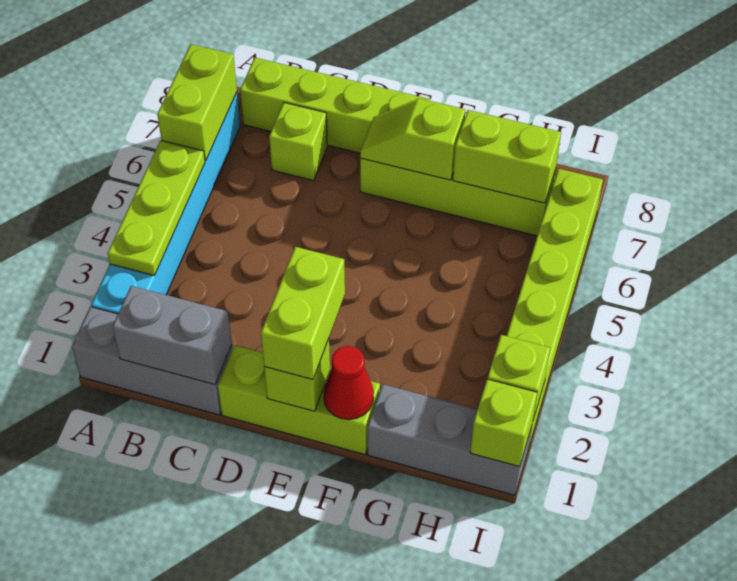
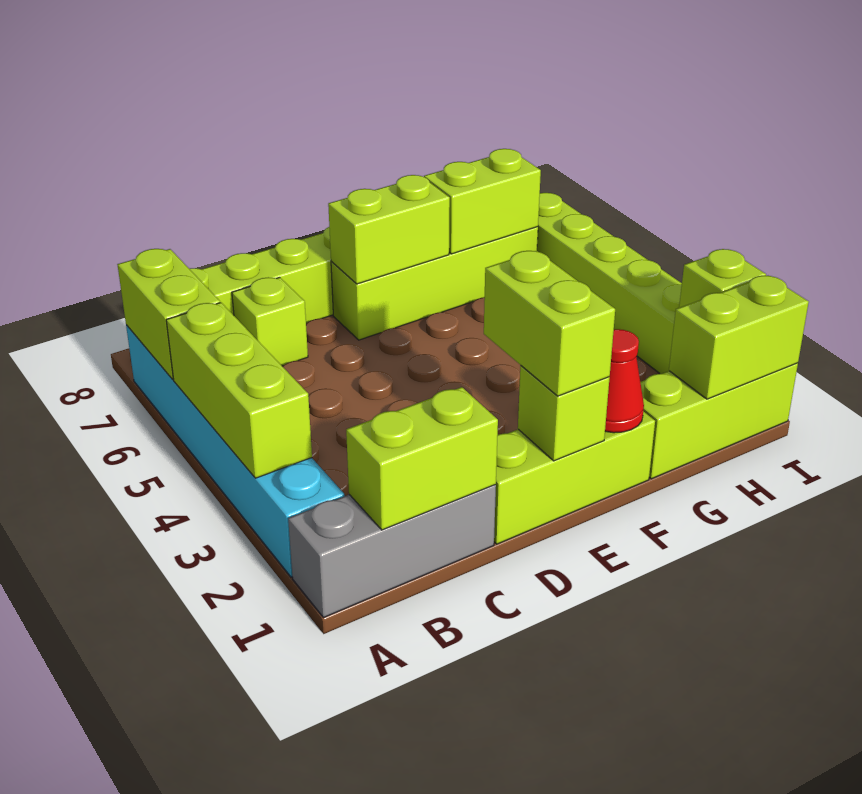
lime 1x3 plate [108,140,205,275] -> lime 1x3 brick [166,303,312,478]
grey 1x2 brick [113,286,232,384] -> lime 1x2 brick [346,387,498,530]
lime 1x2 slope [360,98,465,180] -> lime 1x2 brick [328,175,450,284]
grey 1x3 brick [368,384,532,495] -> lime 1x3 brick [640,363,798,479]
lime 1x1 brick [470,379,537,467] -> lime 1x2 brick [669,276,809,399]

